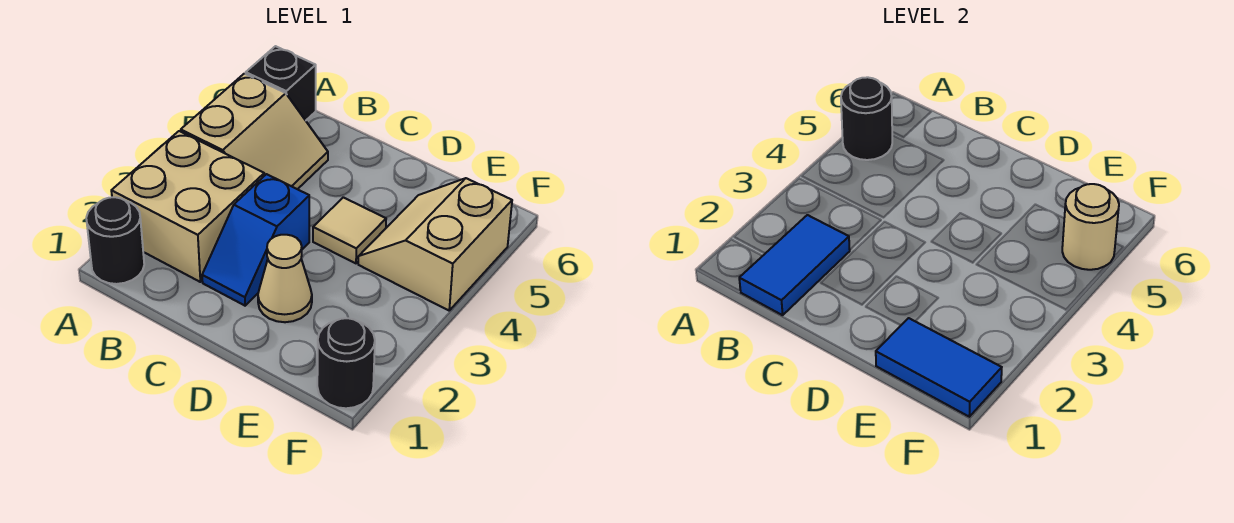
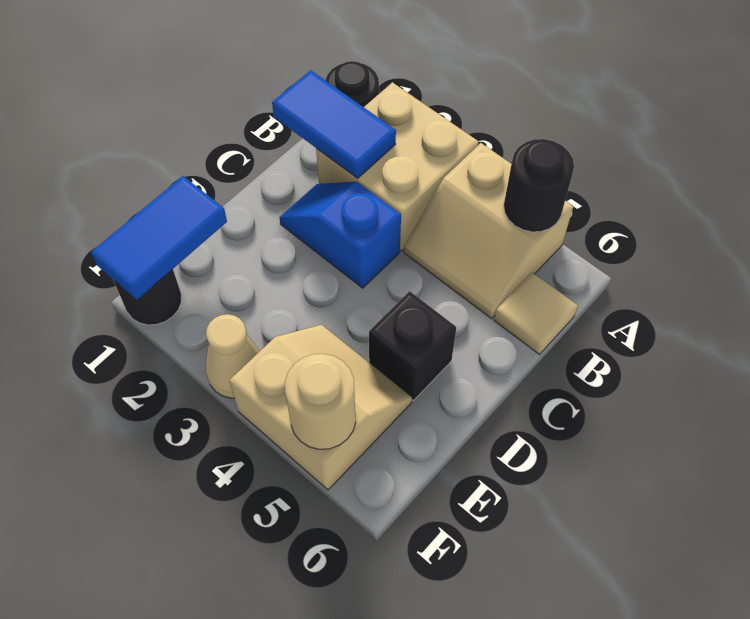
black 1x1 brick [246,46,316,120] -> black 1x1 brick moved to [369,291,456,401]
tan 1x1 cone [258,235,312,322] -> tan 1x1 cone moved to [206,314,260,398]
tan 1x1 tile [313,197,386,263] -> tan 1x1 tile moved to [494,272,578,354]

